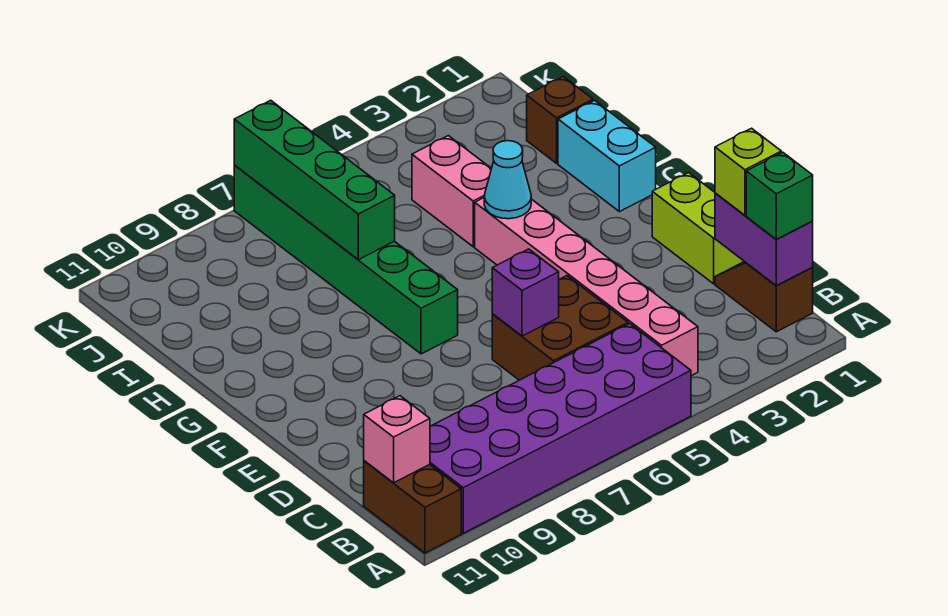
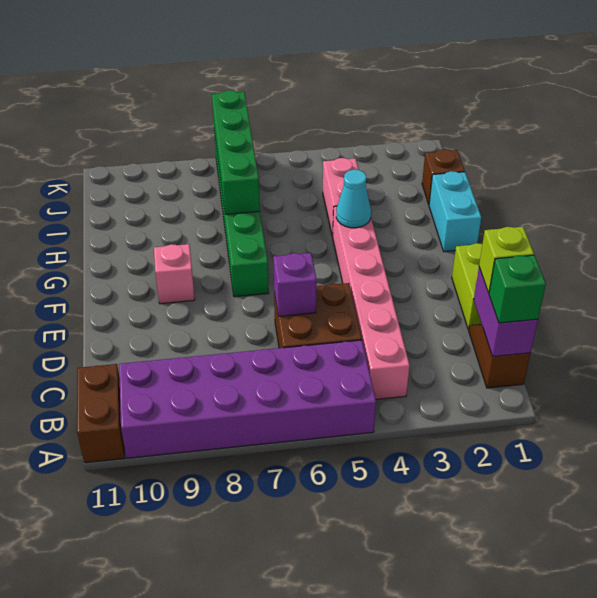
pink 1x1 brick [364,396,430,483] -> pink 1x1 brick moved to [154,244,195,304]

